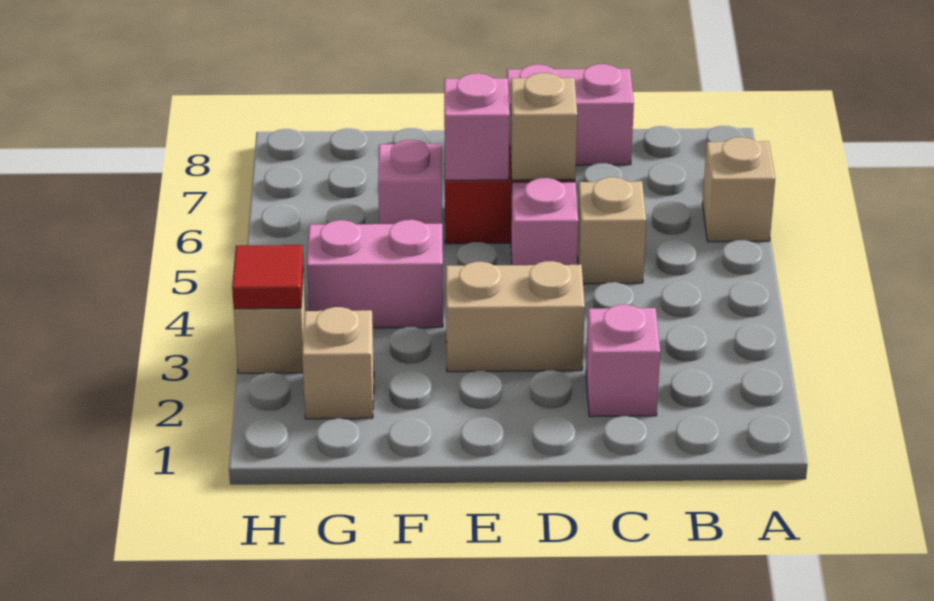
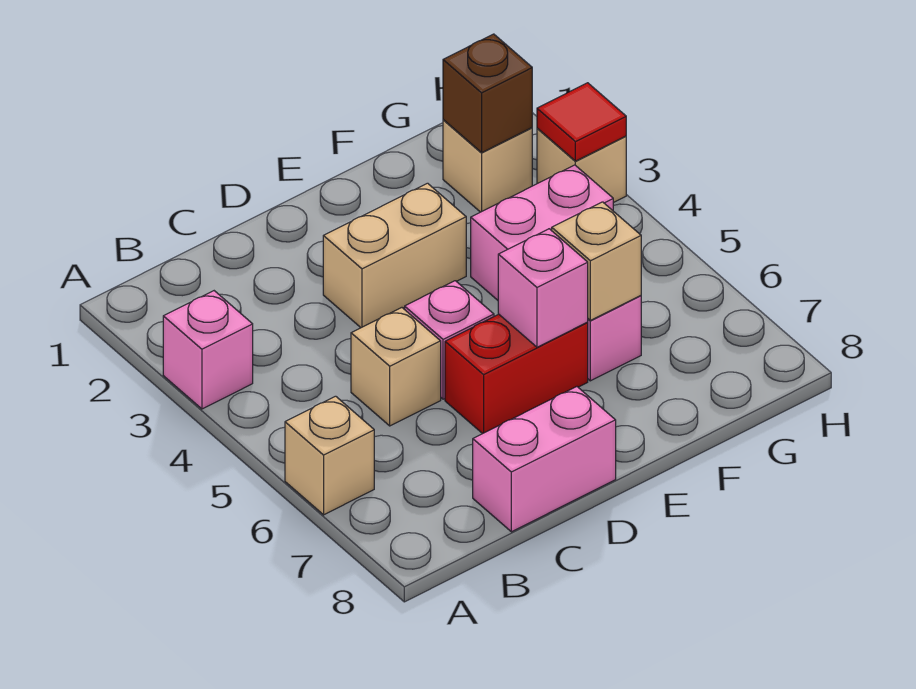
pink 1x1 brick [586,305,660,417] -> pink 1x1 brick moved to [163,291,253,409]
tan 1x1 brick [510,73,577,180] -> tan 1x1 brick moved to [552,202,641,320]
none -> brown 1x1 brick [443,34,532,152]

